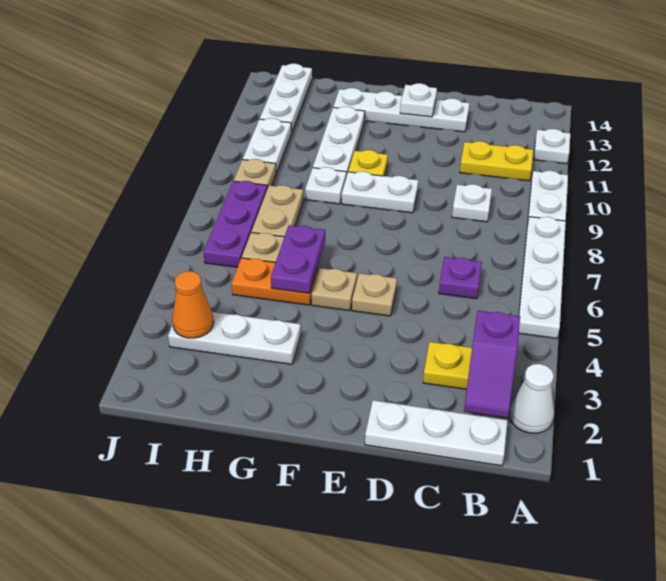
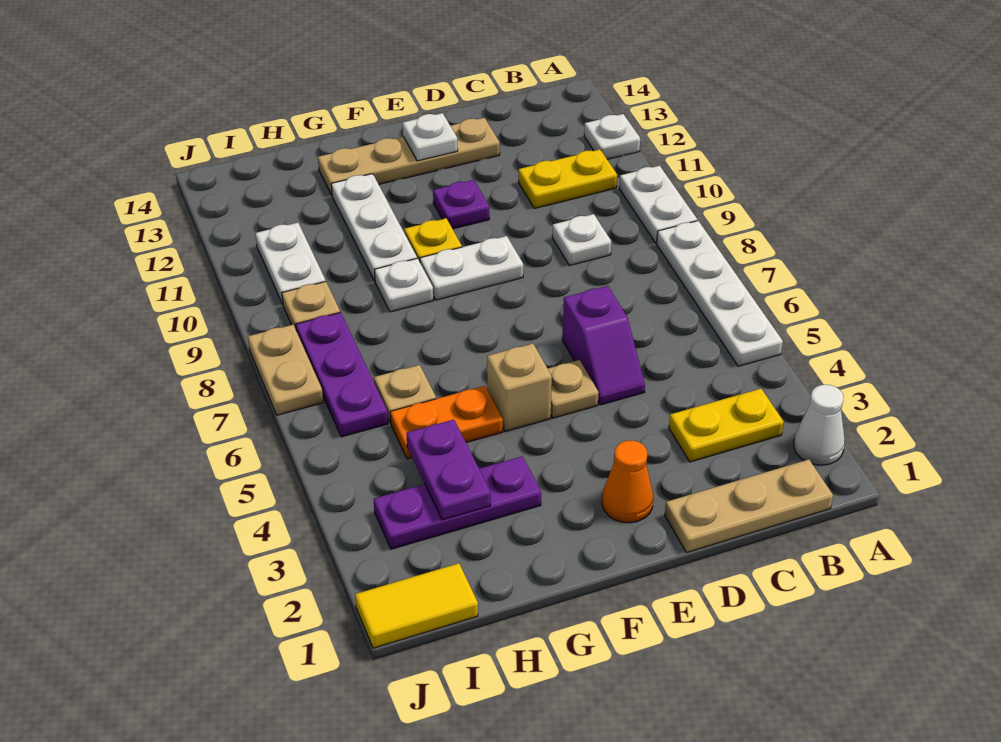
white 1x3 plate [365,400,508,466] -> tan 1x3 plate [665,459,833,553]
purple 1x2 slope [464,311,520,418] -> purple 1x2 slope moved to [562,286,645,405]
purple 1x1 plate [439,257,482,299] -> purple 1x1 plate moved to [433,180,489,229]
white 1x4 plate [333,88,469,132] -> tan 1x4 plate [318,118,500,195]
tan 1x1 plate [312,268,357,311] -> tan 1x1 brick [487,344,552,432]
white 1x3 plate [168,312,301,364] -> purple 1x3 plate [374,456,541,549]
purple 1x2 plate [271,225,325,293] -> purple 1x2 plate moved to [406,420,491,520]
tan 1x2 plate [251,185,304,237] -> tan 1x2 plate moved to [248,325,323,415]
none -> yellow 1x2 tile [355,563,478,648]
orange 1x1 cone [172,271,214,338] -> orange 1x1 cone moved to [602,440,653,523]
white 1x3 plate [260,64,312,133] -> none

